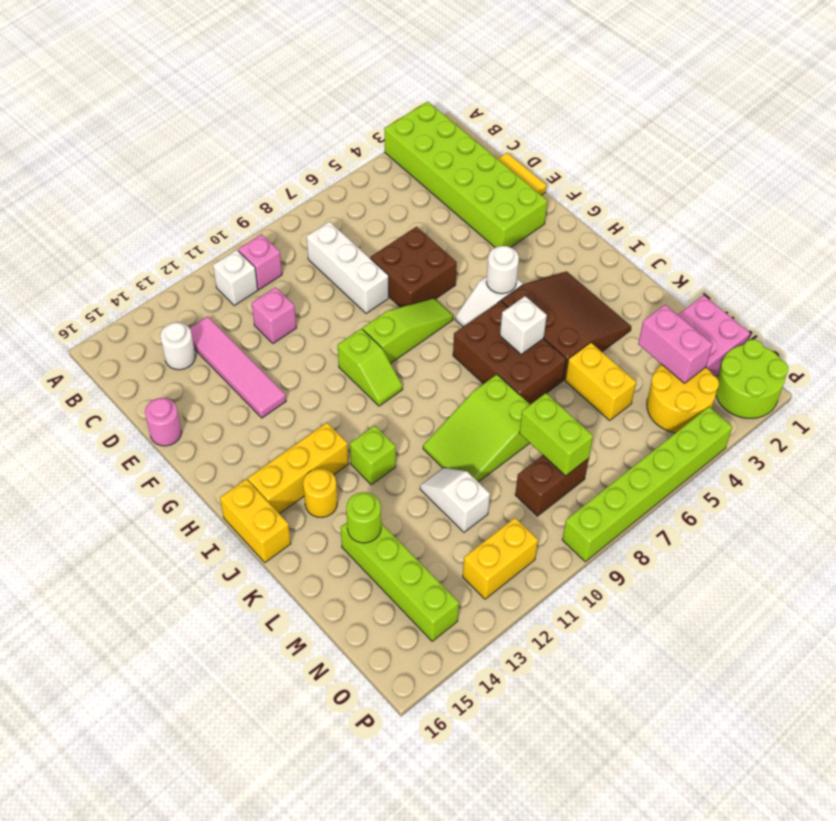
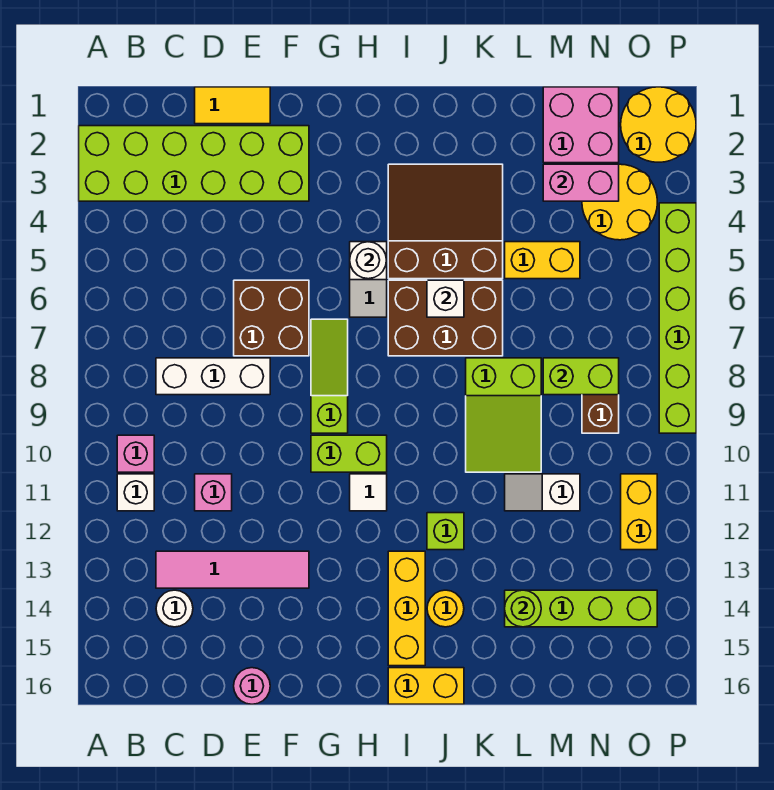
lime 1x2 slope [338,329,403,406] -> lime 1x2 brick [311,435,387,472]
none -> white 1x1 tile [350,474,387,511]
lime 2x2 round brick [716,340,788,418] -> yellow 2x2 round brick [621,87,696,162]

